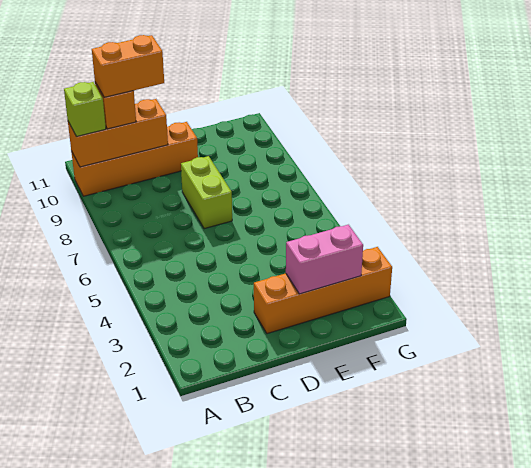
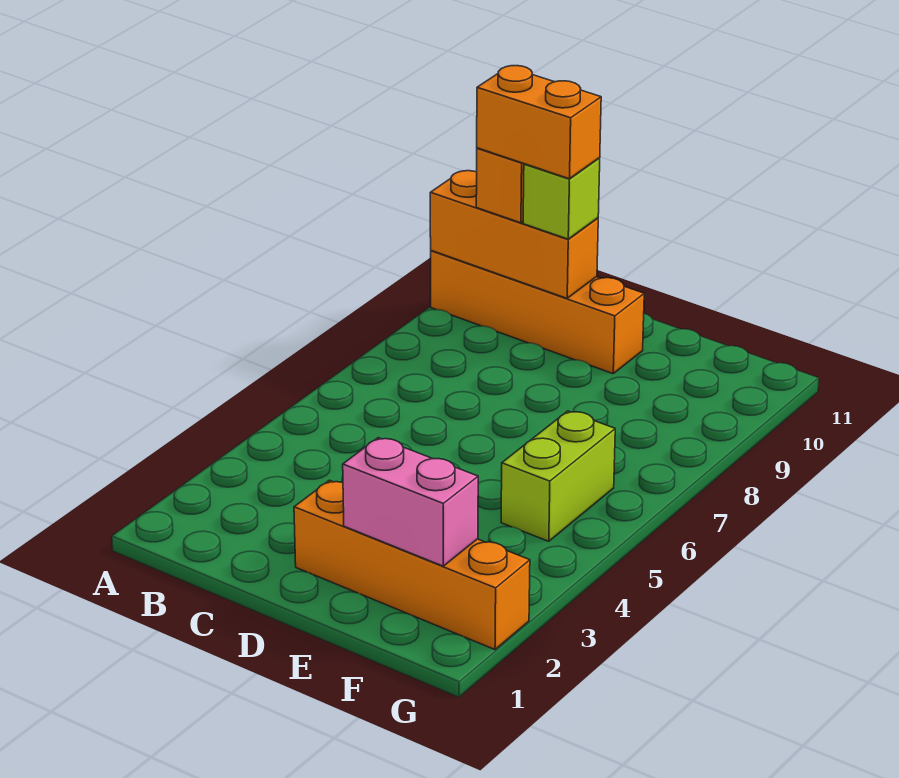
lime 1x1 brick [64,82,106,137] -> lime 1x1 brick moved to [523,158,600,239]
lime 1x2 brick [181,156,232,229] -> lime 1x2 brick moved to [501,411,615,541]

